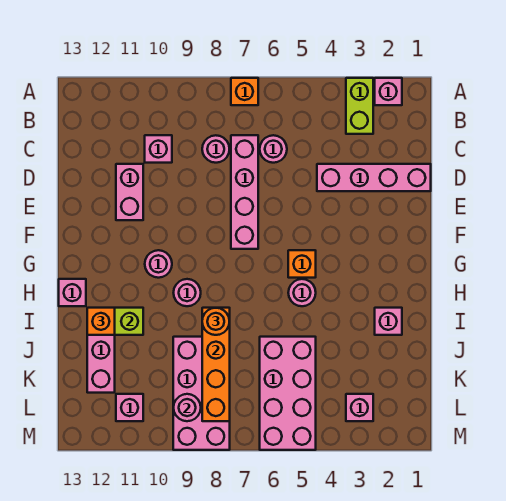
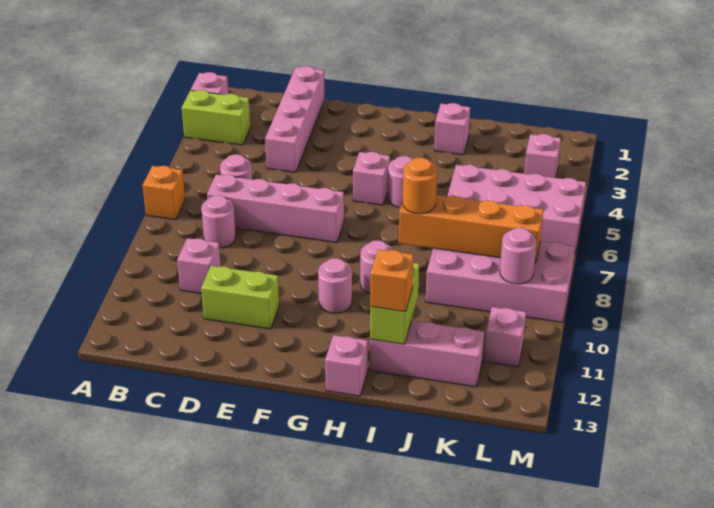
pink 1x2 brick [116,164,143,220] -> lime 1x2 brick [201,266,279,329]
orange 1x1 brick [288,250,316,278] -> pink 1x1 brick [353,152,390,205]

